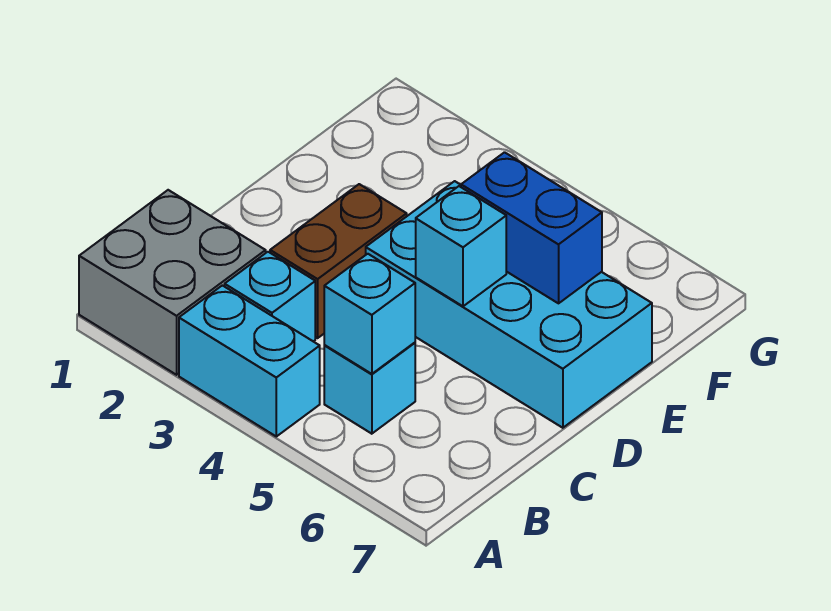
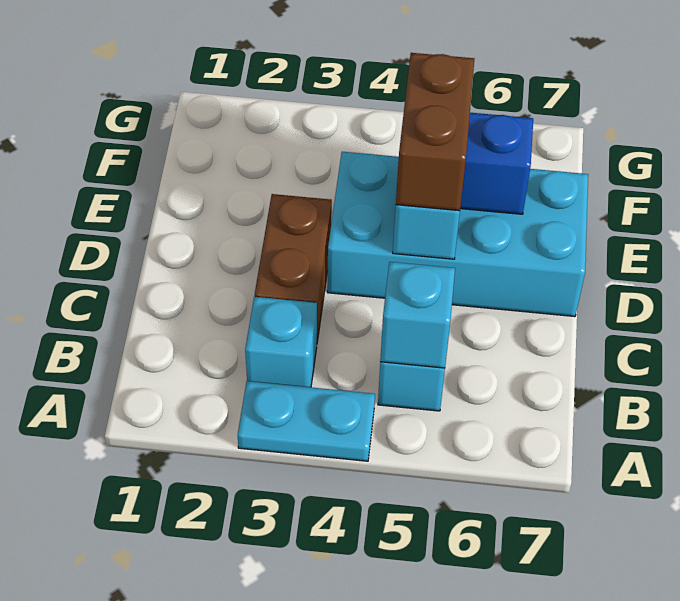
grey 2x2 brick [79,190,266,375] -> none
cyan 1x2 brick [179,285,320,436] -> cyan 1x2 plate [238,381,375,461]
none -> brown 1x2 brick [396,53,474,211]

